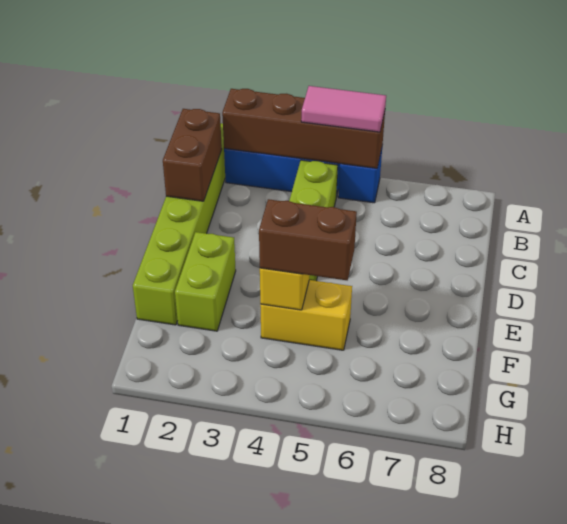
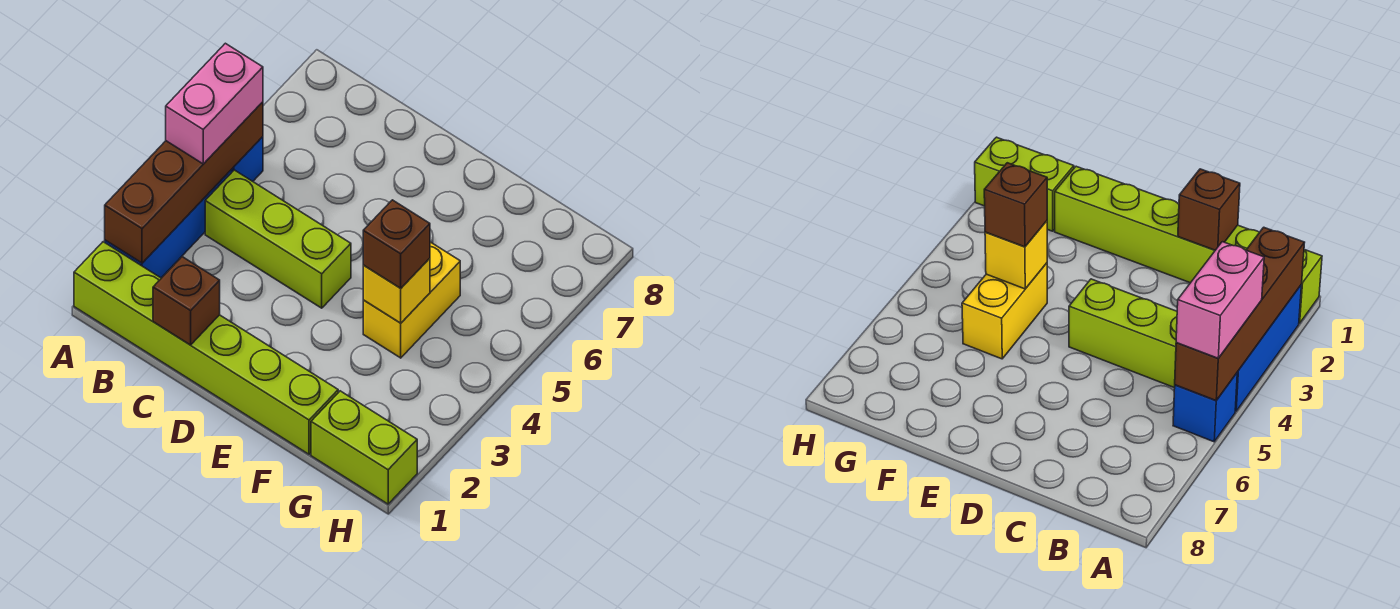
pink 1x2 tile [301,86,386,132] -> pink 1x2 brick [166,43,263,164]
brown 1x2 brick [163,109,222,201] -> brown 1x1 brick [153,257,220,345]
lime 1x2 brick [175,232,236,331] -> lime 1x2 brick moved to [311,391,417,504]
brown 1x2 brick [259,199,357,280] -> brown 1x1 brick [363,200,430,288]

